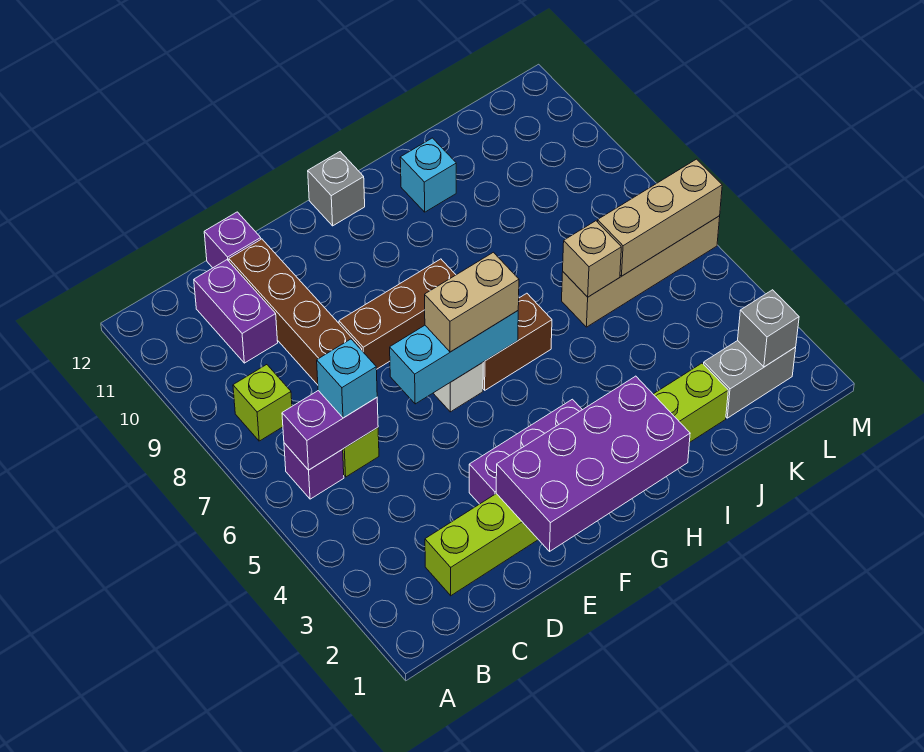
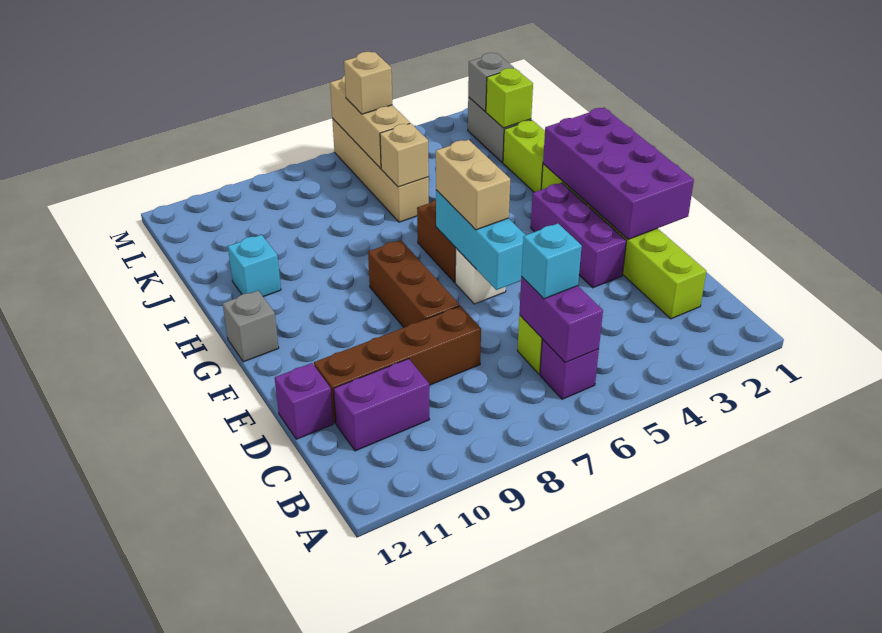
lime 1x1 brick [233,365,292,441] -> lime 1x1 brick moved to [486,68,533,128]
none -> tan 1x1 brick [344,52,392,114]

